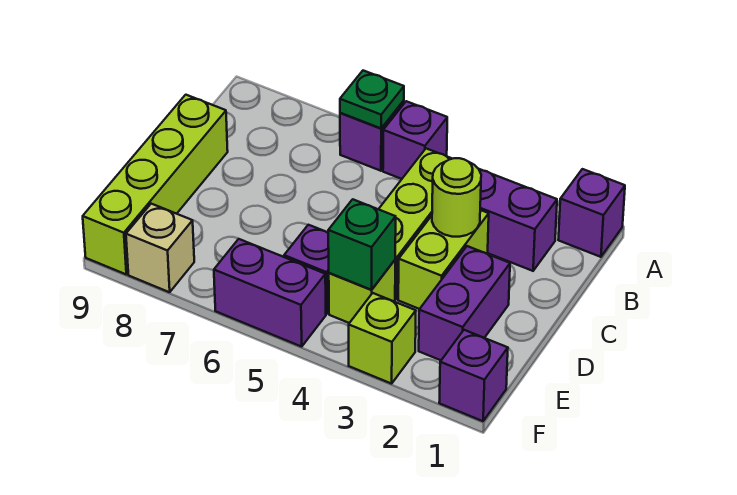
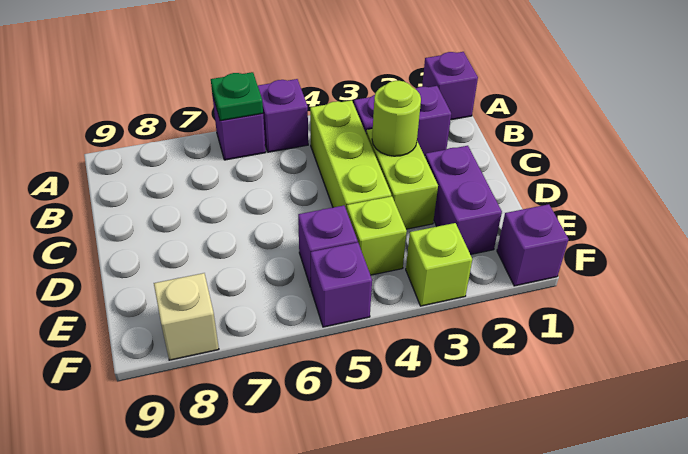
lime 1x4 brick [83,95,228,274] -> none
green 1x1 brick [328,199,396,290] -> none
purple 1x2 brick [214,239,326,347] -> purple 1x1 brick [311,242,372,327]

